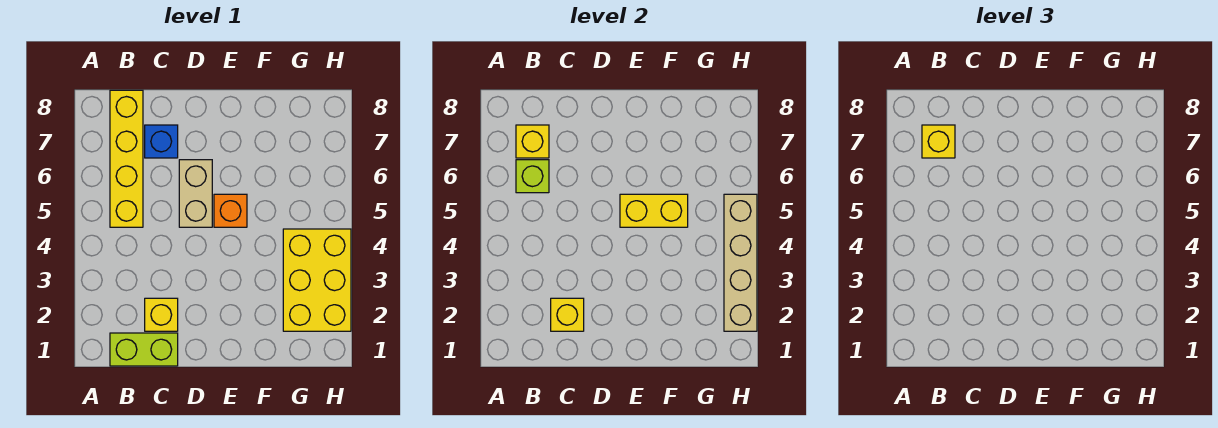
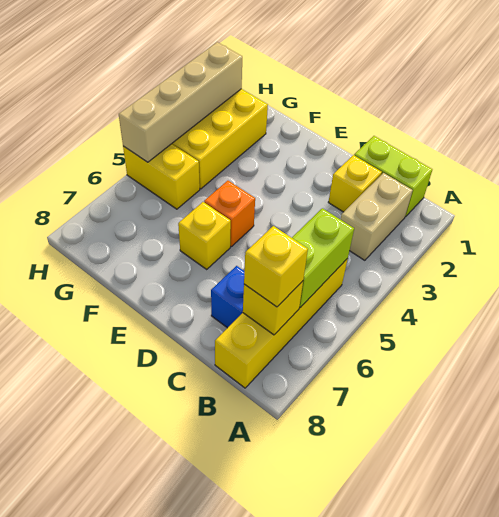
lime 1x1 brick [516,160,549,193] -> lime 1x2 brick [292,208,354,308]
yellow 1x1 brick [551,298,584,331] -> yellow 1x1 brick moved to [178,202,231,269]
tan 1x2 brick [179,160,212,227] -> tan 1x2 brick moved to [341,173,413,260]
yellow 1x2 brick [620,194,688,227] -> yellow 1x2 brick moved to [123,144,200,209]

